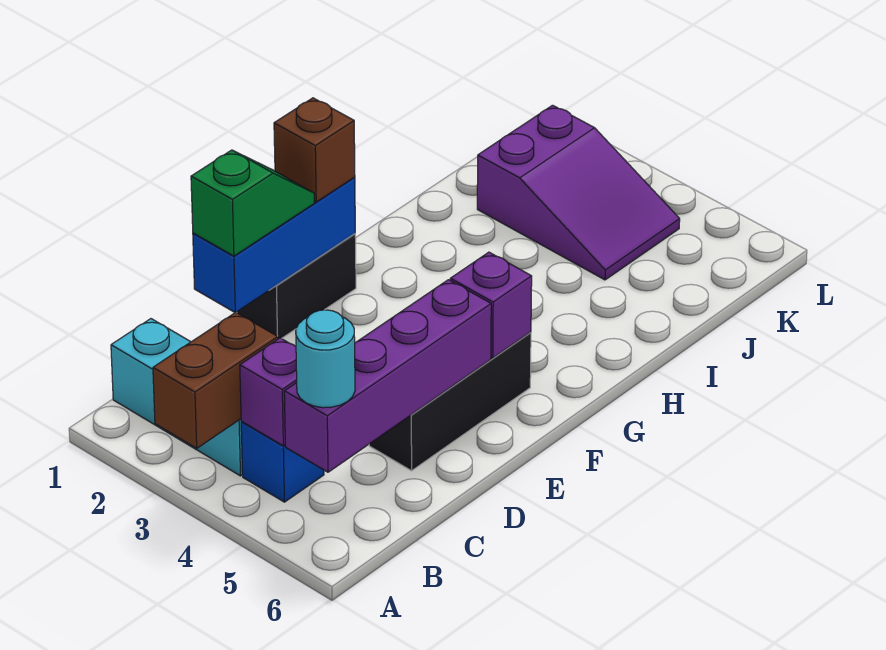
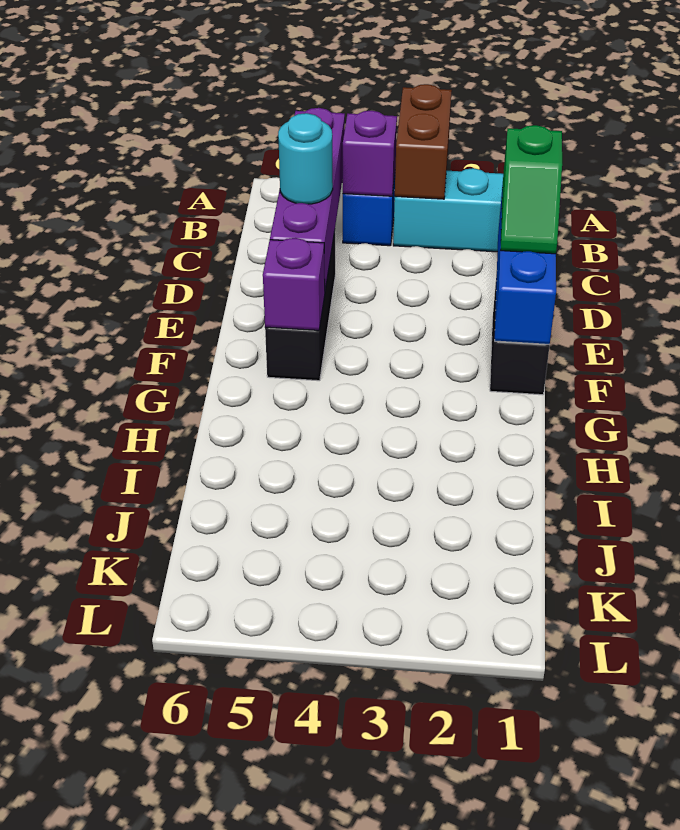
cyan 1x1 round brick [296,310,355,408] -> cyan 1x1 round brick moved to [278,113,333,204]
brown 1x1 brick [274,98,355,202] -> none
purple 2x3 slope [477,105,680,280] -> none

